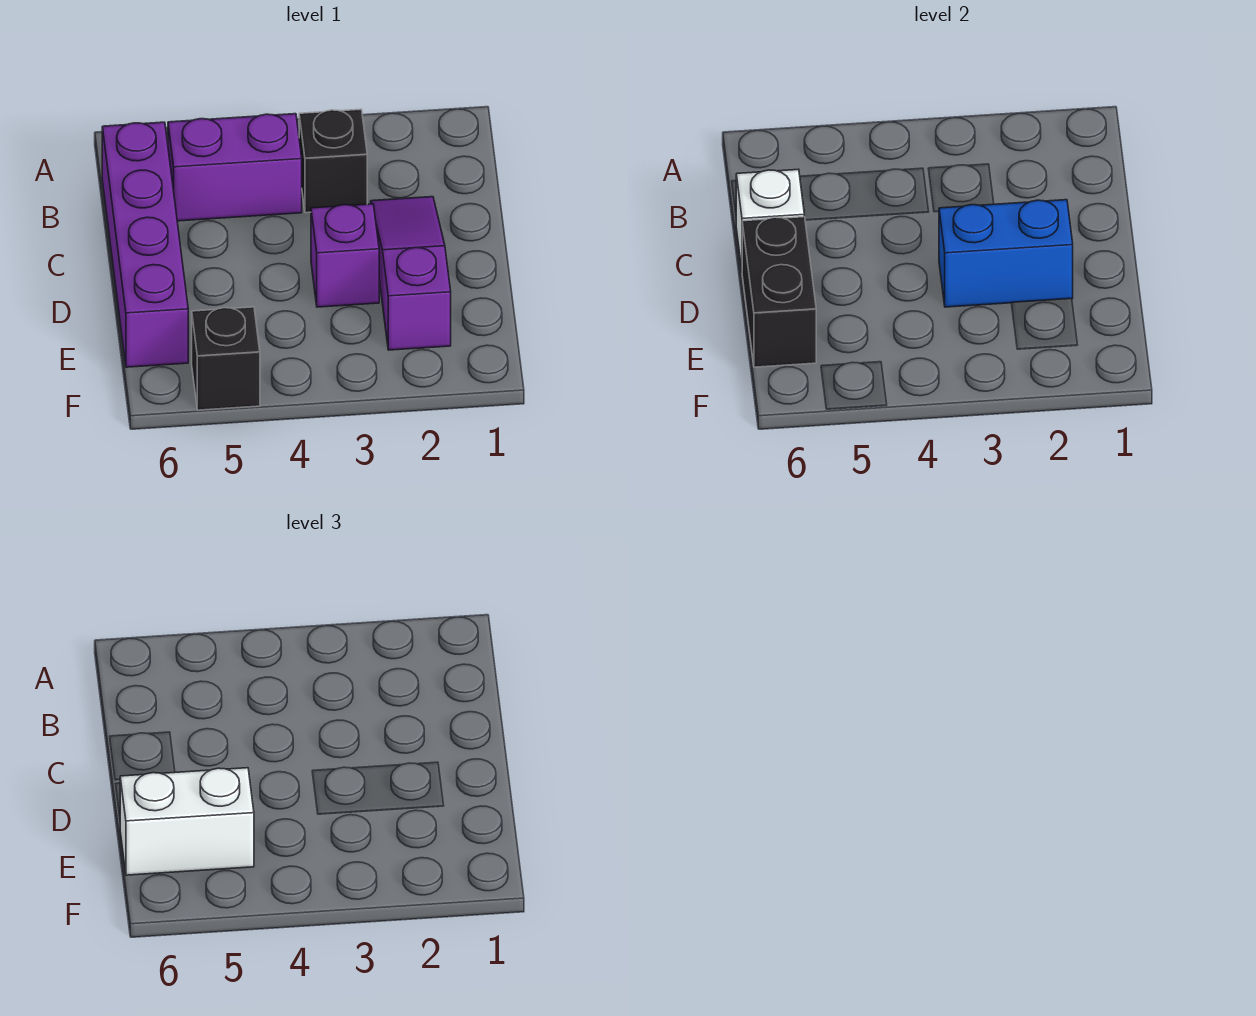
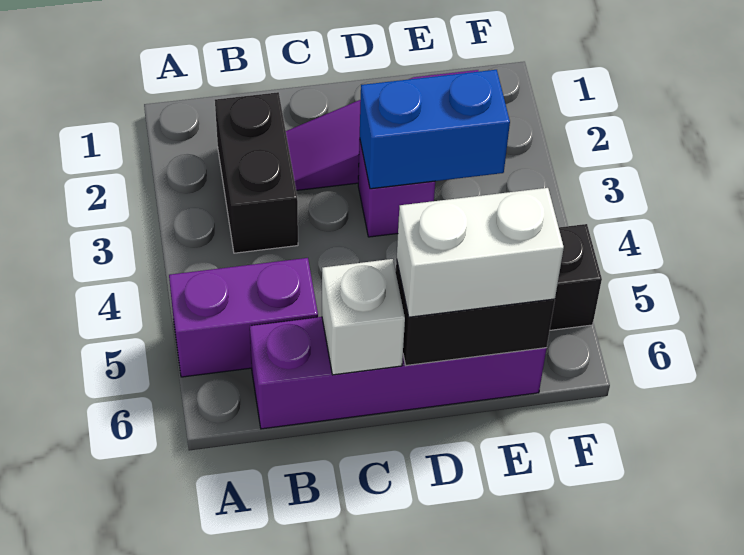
black 1x1 brick [299,109,367,213] -> black 1x2 brick [215,92,298,253]
purple 1x2 brick [168,114,302,221] -> purple 1x2 brick turned to [169,258,318,377]
blue 1x2 brick [939,200,1073,307] -> blue 1x2 brick turned to [360,70,510,189]
white 1x2 brick [120,768,254,875] -> white 1x2 brick turned to [397,188,564,317]

